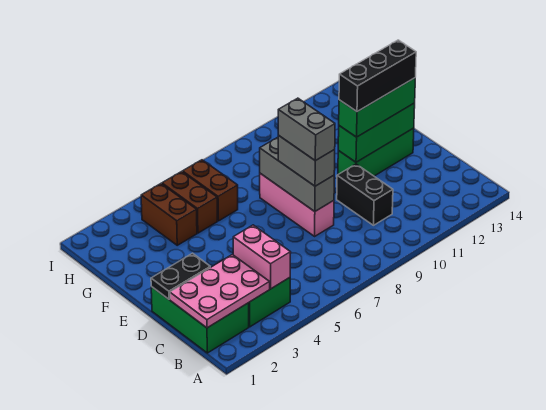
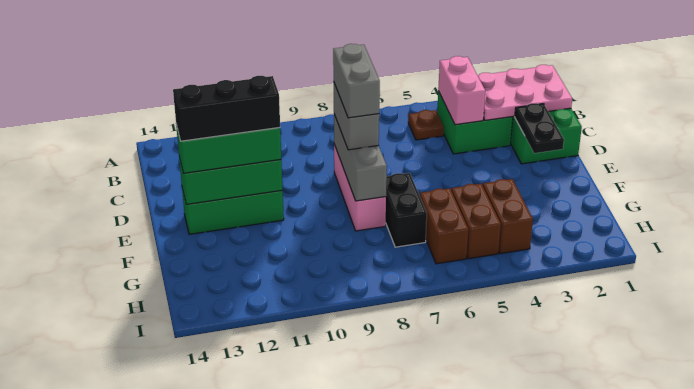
none -> brown 1x1 plate [408,110,444,140]
black 1x2 brick [337,164,393,225] -> black 1x2 brick moved to [386,173,427,247]
black 1x2 plate [151,253,210,299] -> black 1x2 plate turned to [515,103,564,153]

